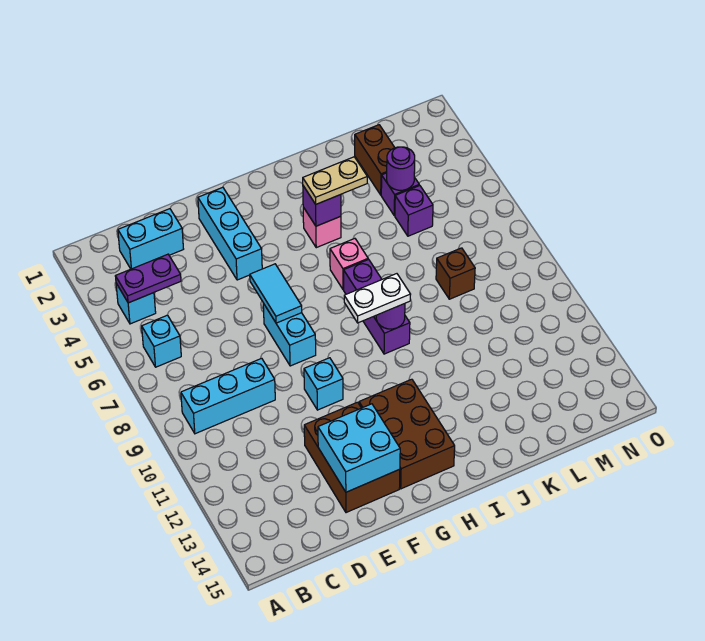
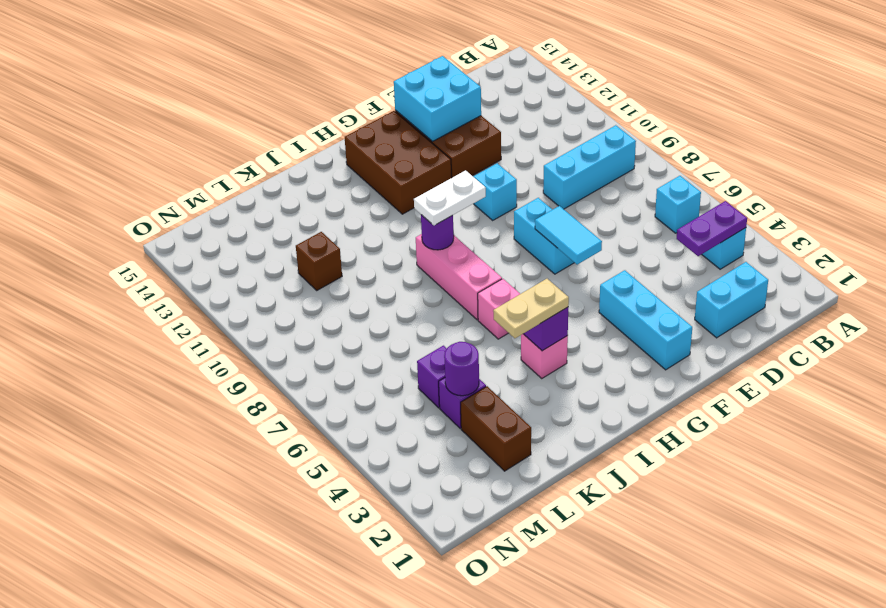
purple 1x3 brick [344,259,410,354] -> pink 1x3 brick [416,234,502,320]
brown 1x1 brick [436,248,475,299] -> brown 1x1 brick moved to [296,232,342,290]

